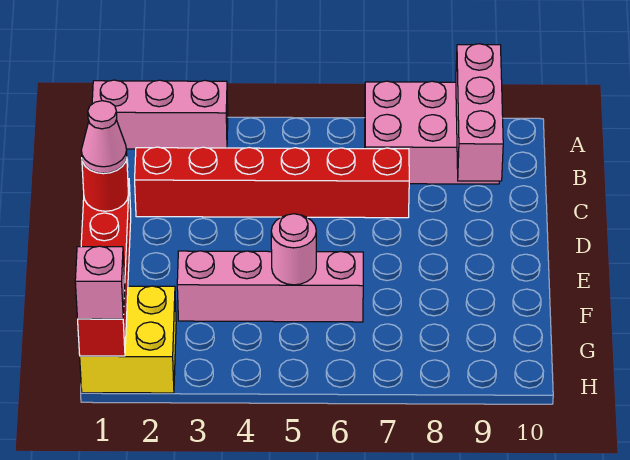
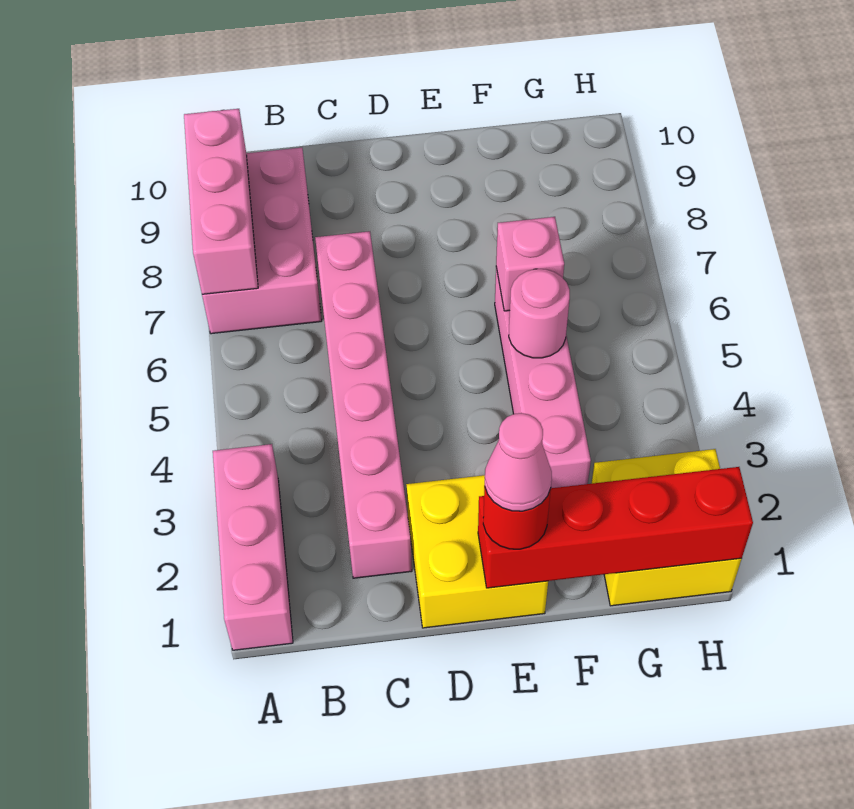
pink 1x3 brick [456,44,503,181] -> pink 1x3 brick turned to [184,109,258,294]
red 1x6 brick [135,147,409,218] -> pink 1x6 brick [315,231,412,578]
none -> yellow 2x2 brick [406,475,548,628]
pink 1x1 brick [75,246,125,319] -> pink 1x1 brick moved to [496,217,564,311]

